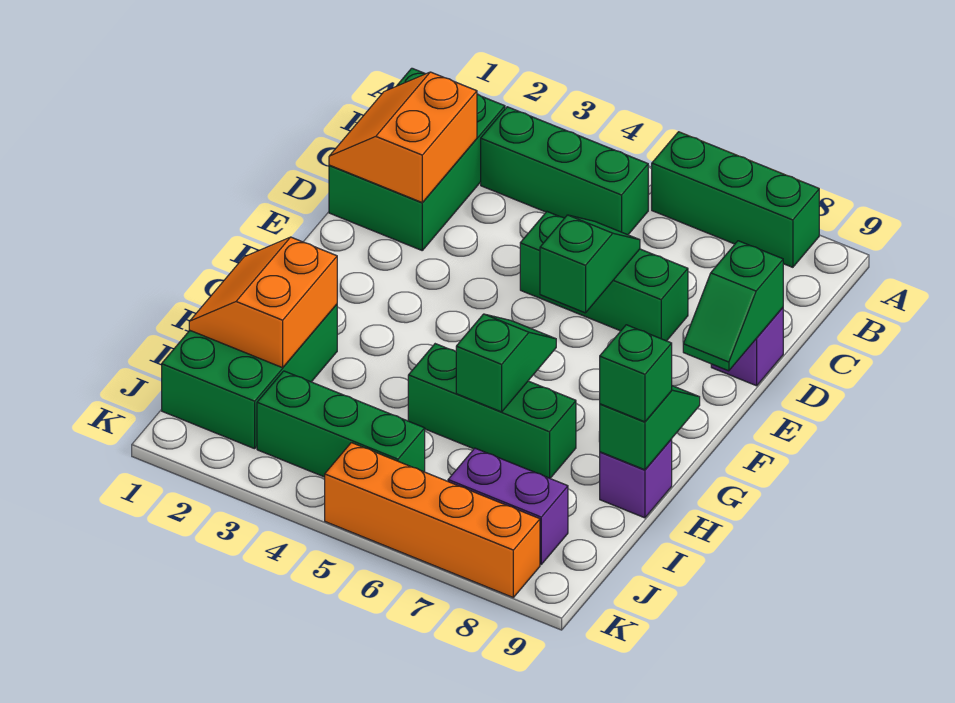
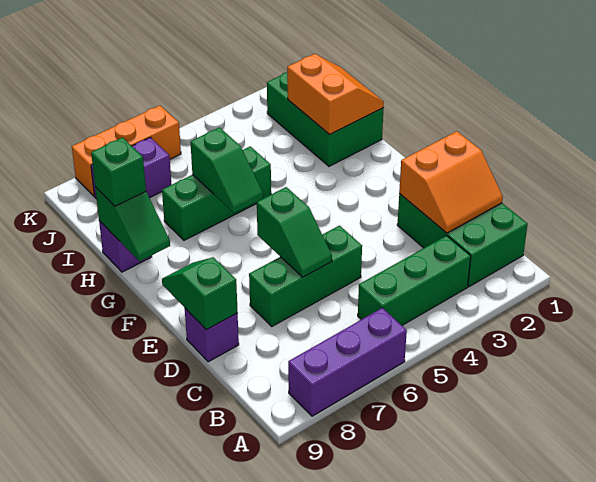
green 1x3 brick [652,132,819,267] -> purple 1x3 brick [288,308,407,416]
orange 2x2 slope [329,72,477,203] -> orange 2x2 slope turned to [399,131,503,233]
green 1x3 brick [257,371,425,477] -> none
orange 1x4 brick [325,443,540,597] -> orange 1x3 brick [72,106,181,196]

